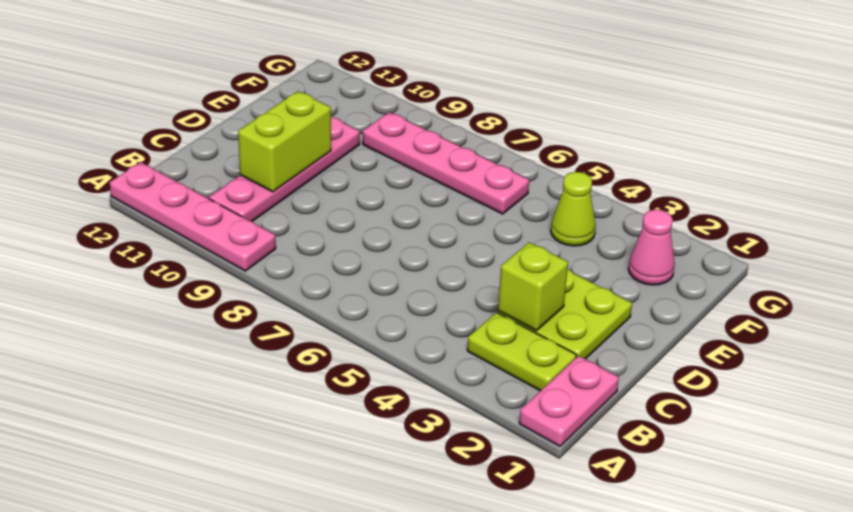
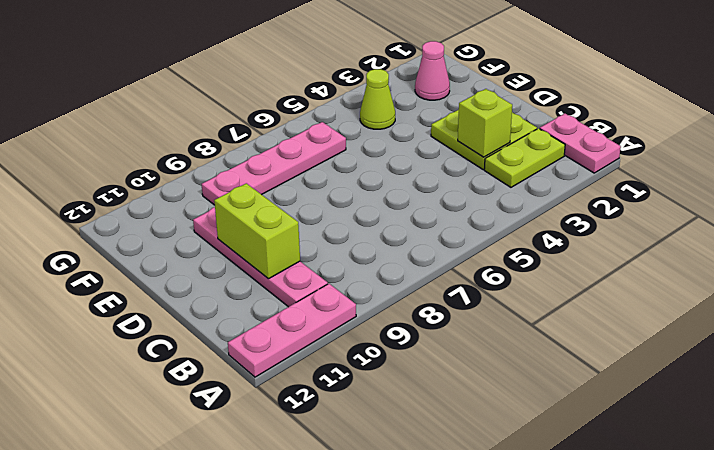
pink 1x4 plate [110,162,276,271] -> pink 1x3 plate [228,284,356,377]

